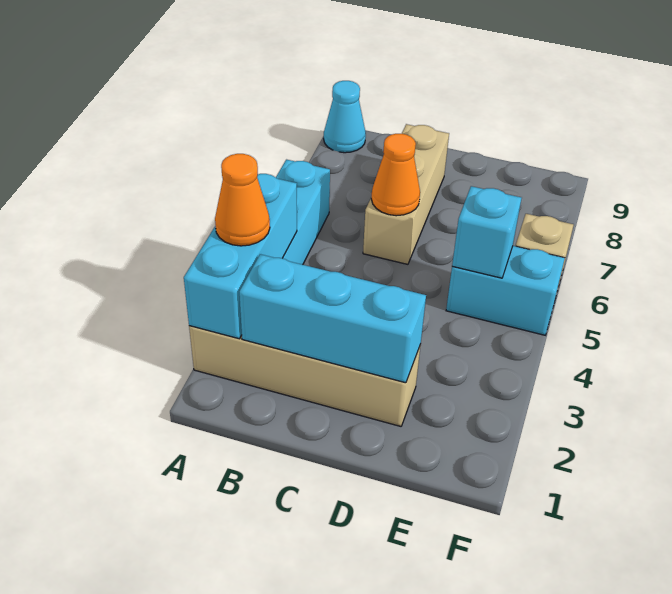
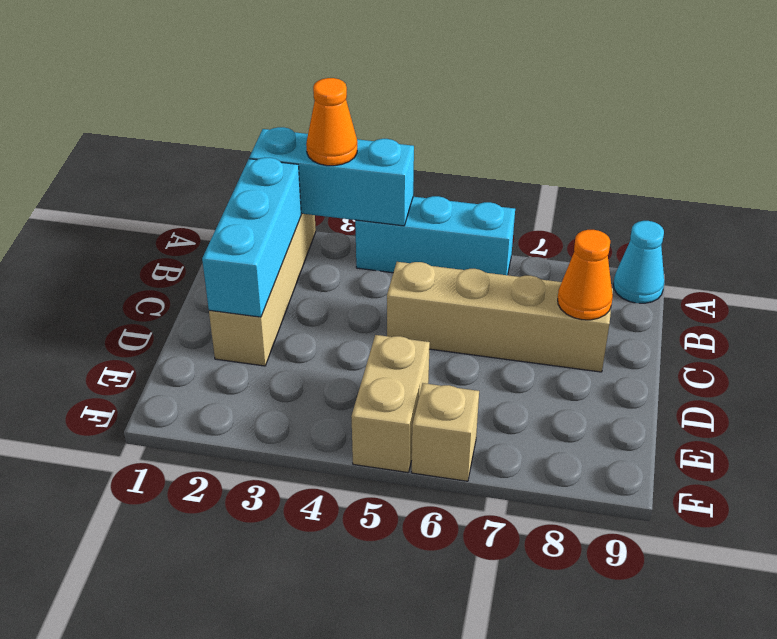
tan 1x3 brick [363,124,449,264] -> tan 1x4 brick [387,262,613,372]
orange 1x1 cone [371,134,420,216] -> orange 1x1 cone moved to [558,230,613,320]
cyan 1x2 brick [446,246,565,335] -> tan 1x2 brick [351,335,430,473]
cyan 1x1 brick [452,186,521,278] -> none

